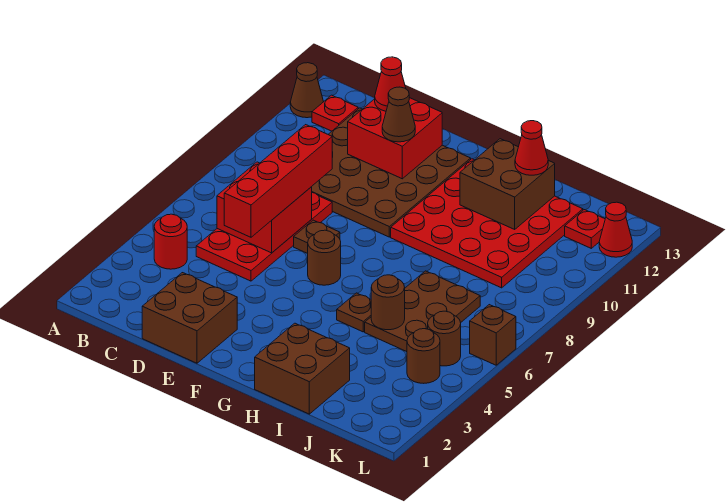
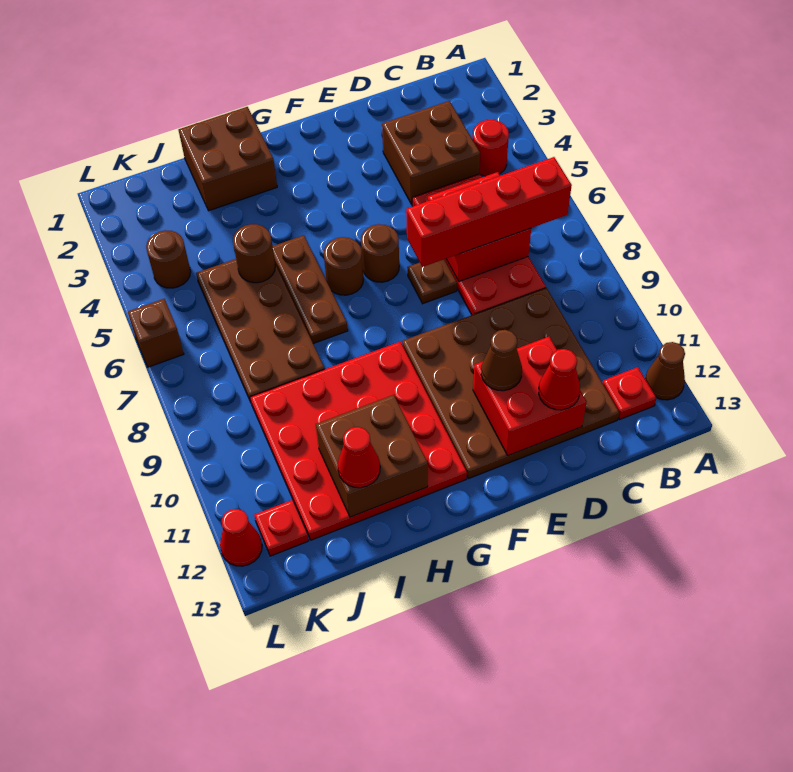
brown 2x2 brick [142,273,237,363] -> brown 2x2 brick moved to [382,101,480,204]
red 1x4 brick [224,125,332,237] -> red 1x4 brick turned to [406,157,572,267]
brown 1x1 plate [337,293,371,332] -> brown 1x3 plate [273,235,348,344]
brown 2x3 plate [365,271,480,352] -> brown 2x4 plate [196,259,325,402]
brown 1x1 round brick [428,311,461,366] -> brown 1x1 round brick moved to [324,237,363,295]

